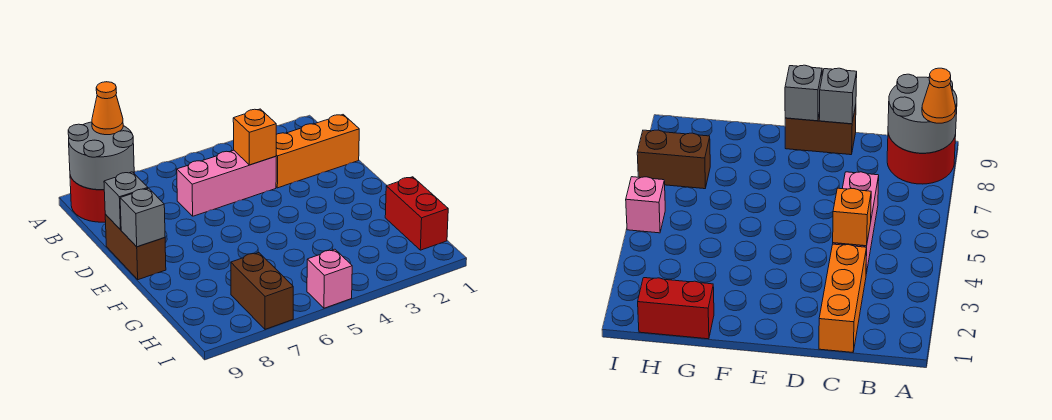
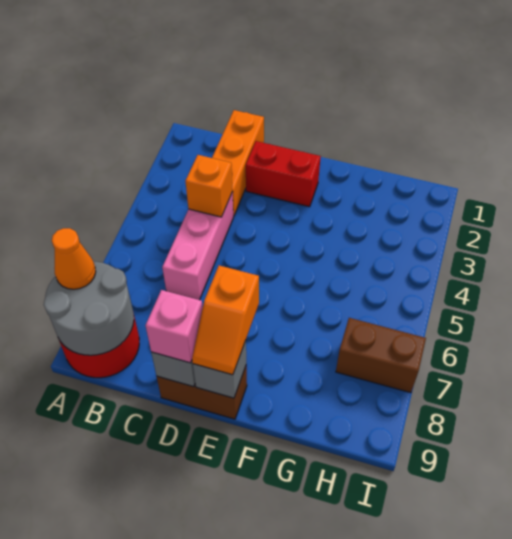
none -> orange 1x2 slope [192,265,259,375]
red 1x2 brick [385,177,448,250] -> red 1x2 brick moved to [246,141,321,207]
pink 1x1 brick [307,249,352,308] -> pink 1x1 brick moved to [146,290,203,363]

